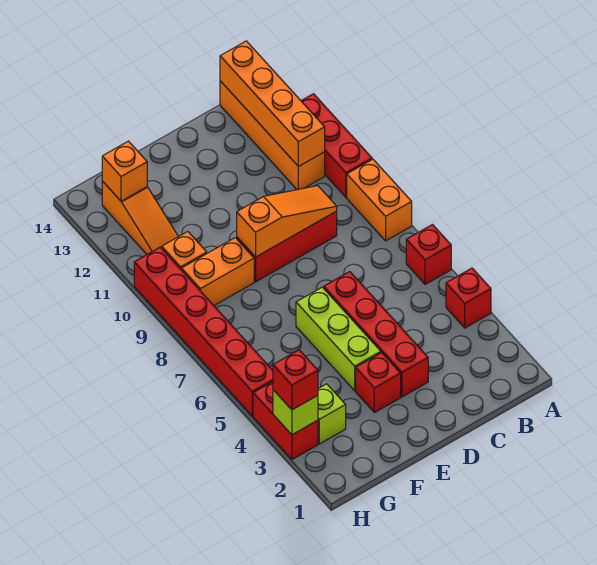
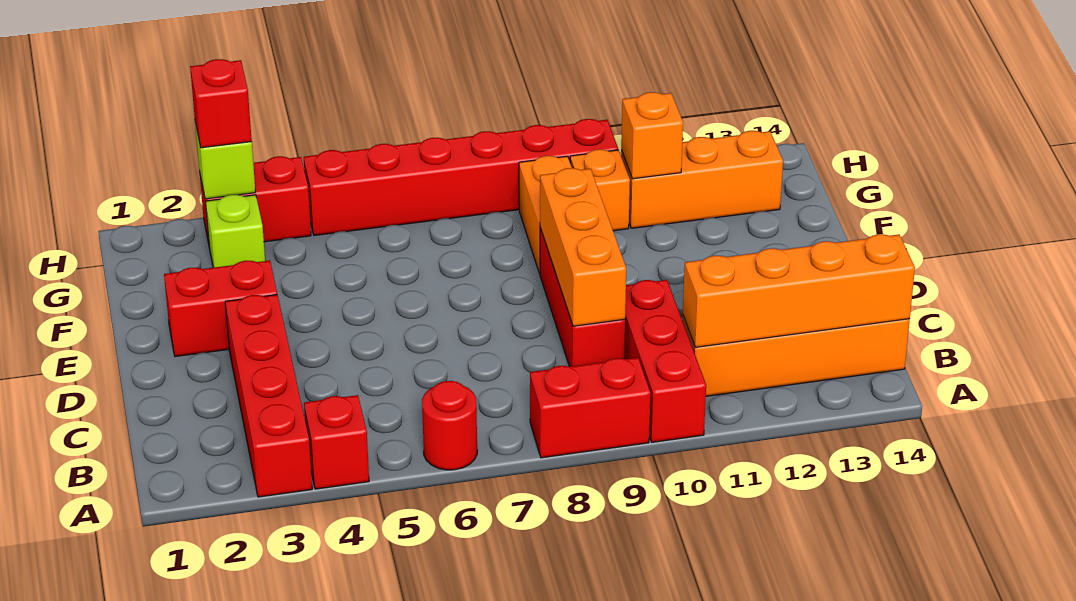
red 1x1 brick [406,225,451,285] -> red 1x1 round brick [422,381,477,470]
orange 1x2 brick [347,159,412,241] -> red 1x2 brick [530,358,651,458]
red 1x3 brick [302,94,372,197] -> red 1x3 brick turned to [624,280,706,442]
orange 1x3 slope [237,186,337,257] -> orange 1x3 brick [540,168,626,326]
red 1x4 brick [324,272,428,397] -> red 1x4 brick turned to [225,295,312,497]
red 1x1 brick [356,353,401,413] -> red 1x2 brick [164,260,277,357]
lime 1x3 brick [296,287,381,391] -> none
orange 1x3 slope [102,181,178,254] -> orange 1x3 brick [621,131,783,228]
orange 1x1 brick [102,141,147,201] -> orange 1x1 brick moved to [621,92,683,179]

